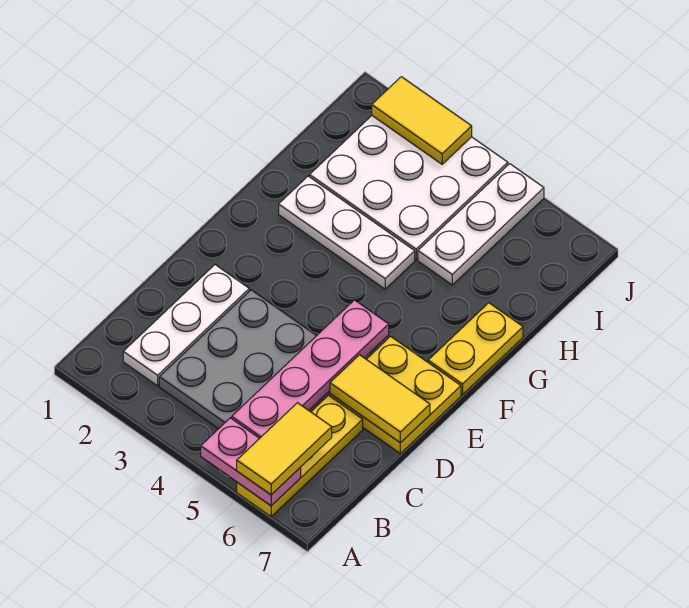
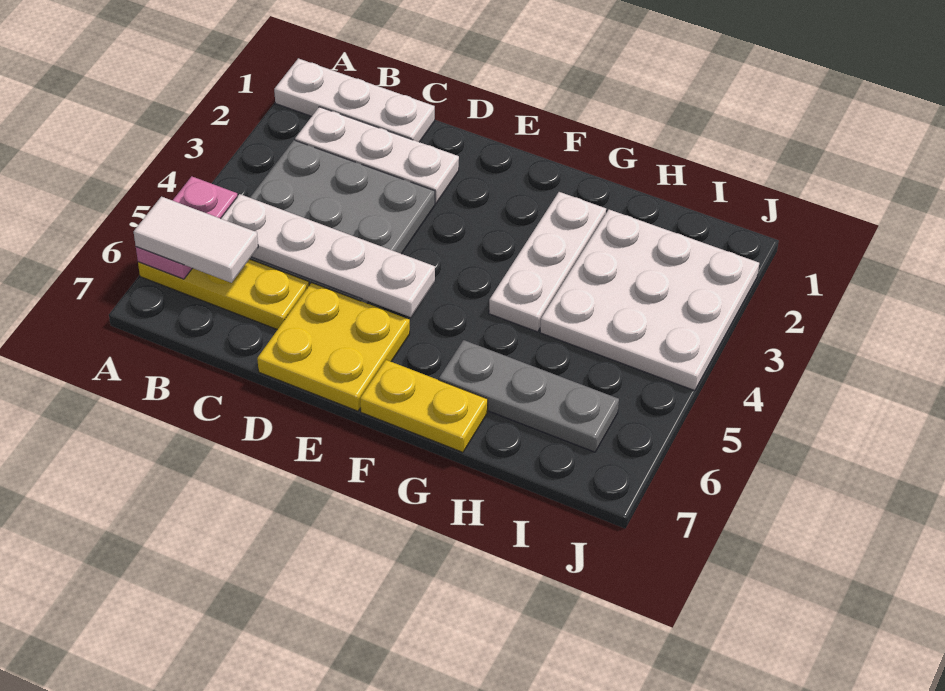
yellow 1x2 tile [237,403,332,495] -> white 1x2 tile [134,197,258,283]
pink 1x4 plate [232,300,389,438] -> white 1x4 plate [221,194,435,317]
yellow 1x2 tile [330,355,430,443] -> none
none -> grey 1x3 plate [439,340,619,452]
white 1x3 plate [418,164,544,285] -> white 1x3 plate moved to [274,58,435,142]
yellow 1x2 tile [372,77,472,164] -> none

